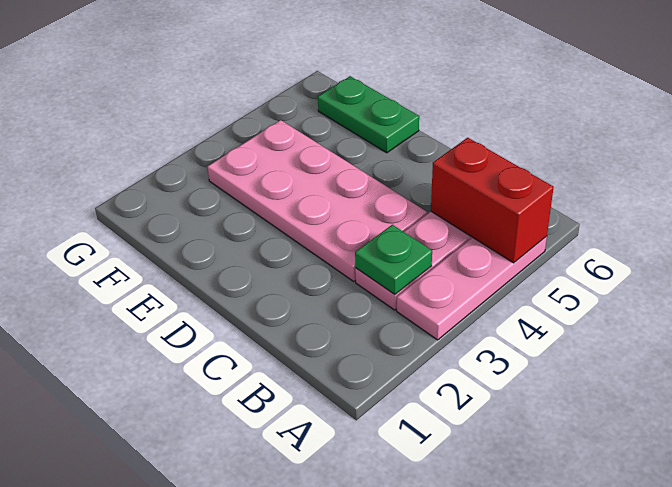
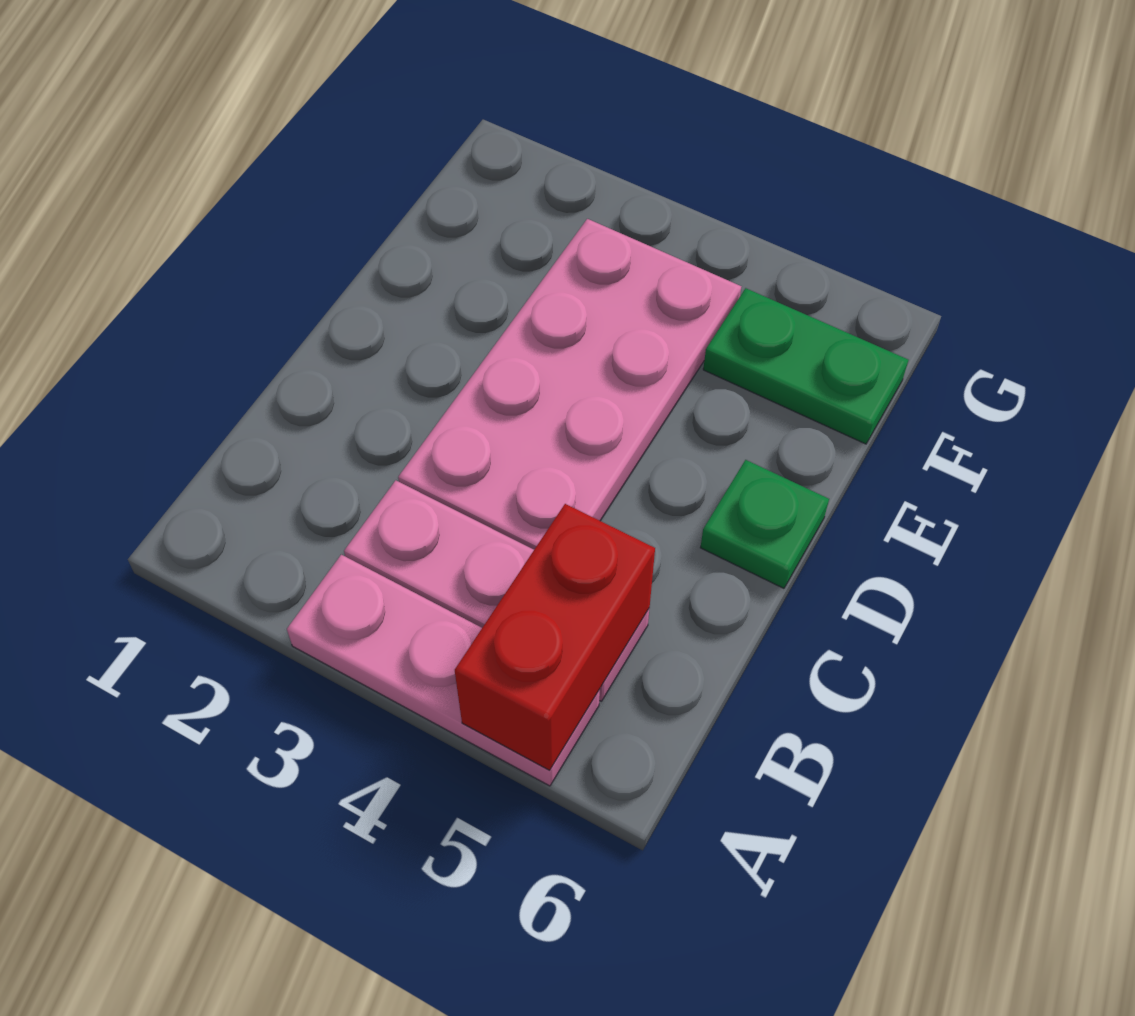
green 1x1 plate [355,225,432,294] -> green 1x1 plate moved to [700,460,829,588]
green 1x2 plate [318,76,419,153] -> green 1x2 plate turned to [703,288,908,444]

